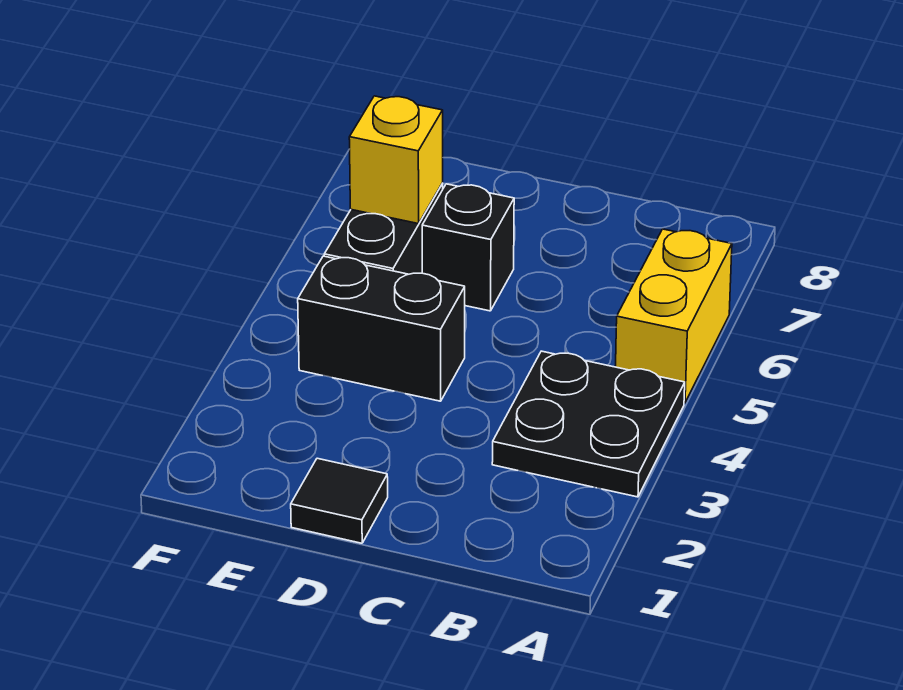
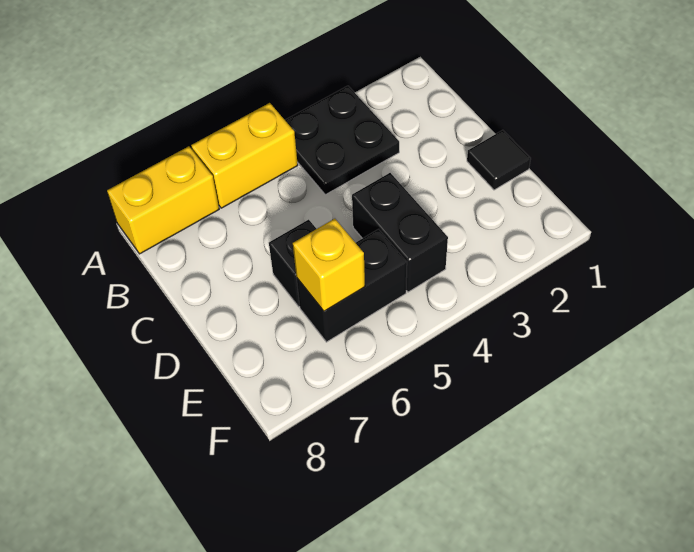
none -> yellow 1x2 brick [107,146,219,254]

